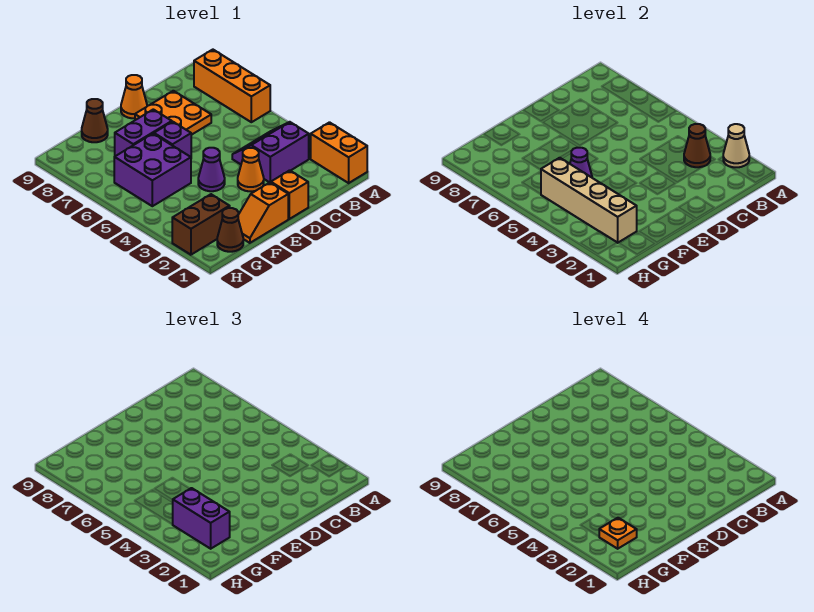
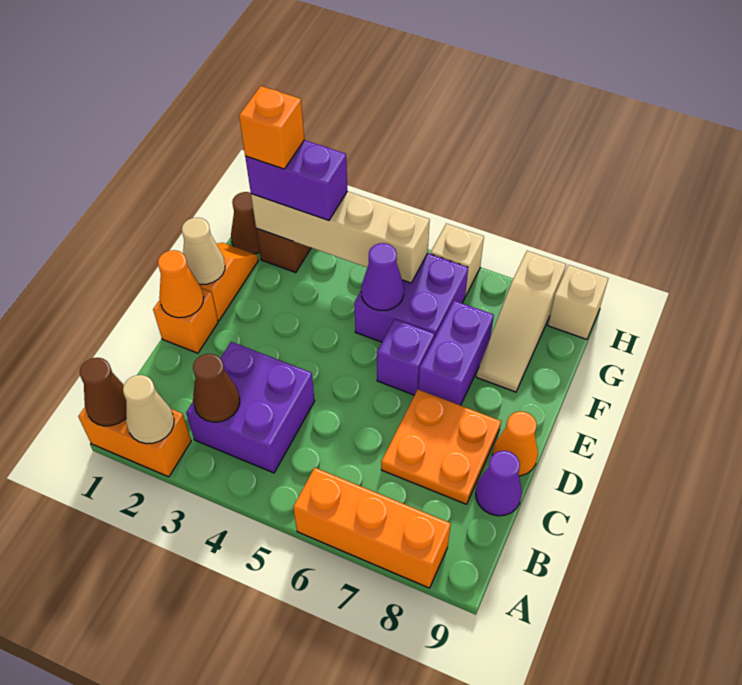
purple 2x2 slope [232,122,309,183] -> purple 2x2 brick [186,342,315,473]
orange 1x1 cone [238,148,264,191] -> orange 1x1 cone moved to [158,250,204,318]
none -> tan 1x1 cone [182,218,225,285]
purple 1x1 cone [198,148,225,191] -> purple 1x1 cone moved to [476,451,522,516]
none -> tan 1x3 slope [476,251,566,392]
brown 1x1 cone [82,99,108,142] -> brown 1x1 cone moved to [80,358,126,426]
orange 1x1 plate [599,518,637,549] -> orange 1x1 brick [239,86,304,169]
none -> tan 1x1 brick [430,224,484,297]
none -> tan 1x1 brick [548,265,608,339]

